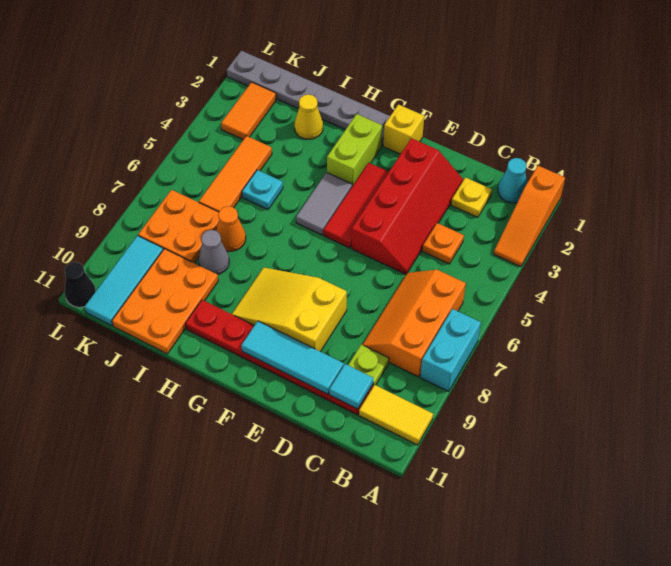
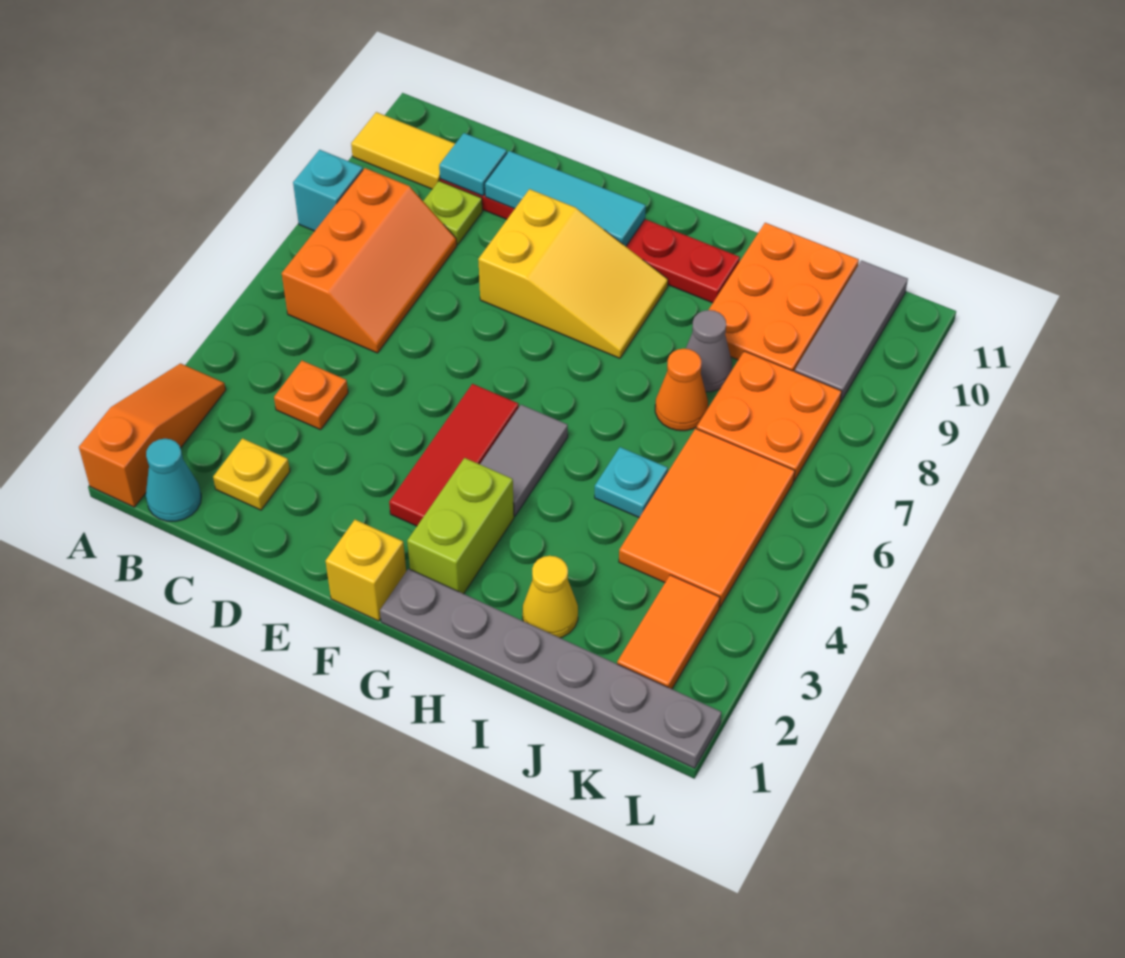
cyan 1x2 brick [420,309,481,391] -> cyan 1x1 brick [293,150,363,231]
red 2x4 slope [352,138,463,274] -> none
orange 1x3 tile [199,136,272,212] -> orange 2x3 tile [619,428,795,607]
cyan 1x3 tile [85,236,163,326] -> grey 1x3 tile [795,260,908,402]
black 1x1 cone [64,262,96,307] -> none

